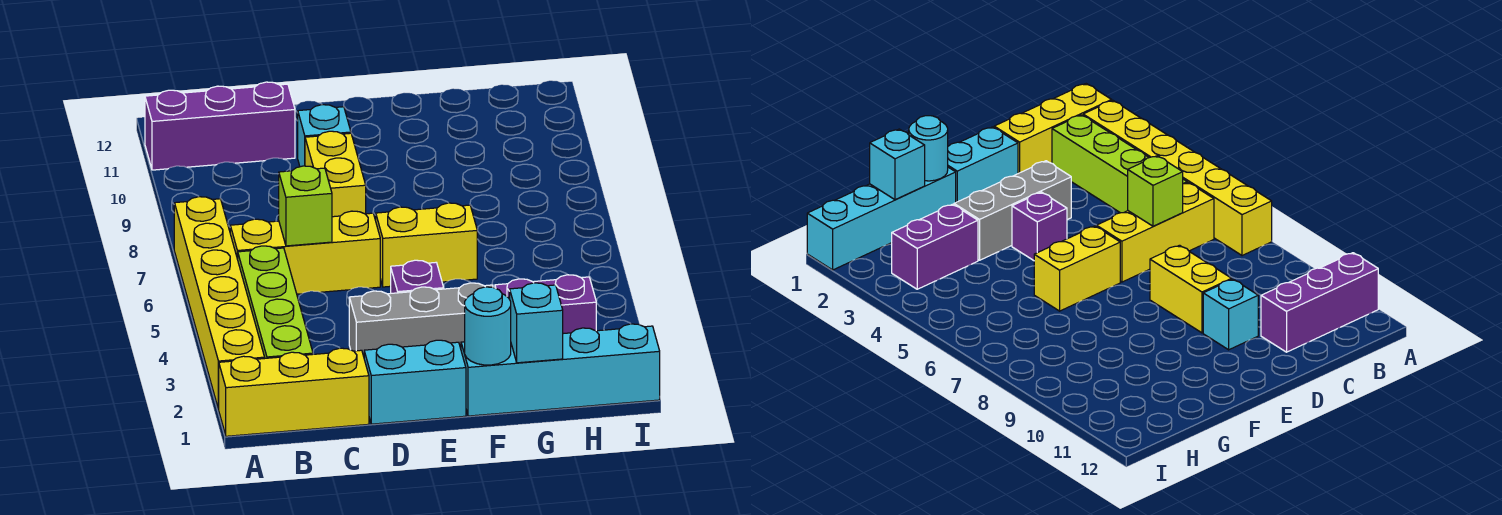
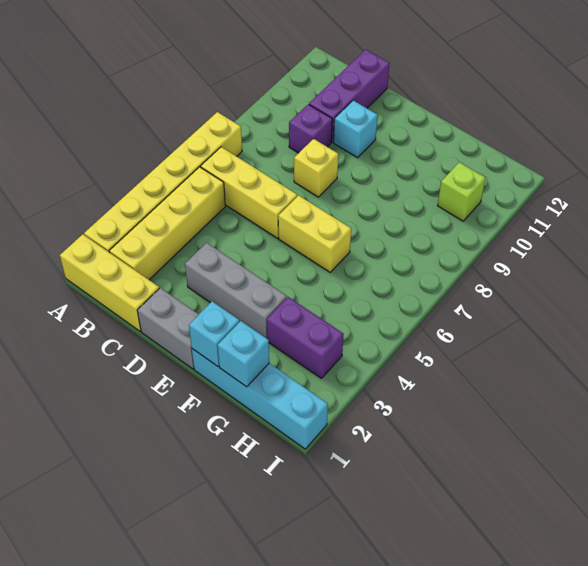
purple 1x3 brick [145,82,295,170] -> purple 1x3 brick turned to [309,50,390,142]
lime 1x4 brick [238,246,313,358] -> yellow 1x4 brick [109,167,225,280]
lime 1x1 brick [279,166,332,246] -> lime 1x1 brick moved to [438,162,485,221]
cyan 1x2 brick [364,340,466,424] -> grey 1x2 brick [137,288,199,369]
yellow 1x2 brick [305,131,366,217] -> yellow 1x1 brick [294,139,338,197]
purple 1x1 brick [391,260,444,293] -> purple 1x1 brick moved to [289,104,332,153]
cyan 1x1 round brick [465,287,511,365] -> cyan 1x1 brick [189,301,239,366]

